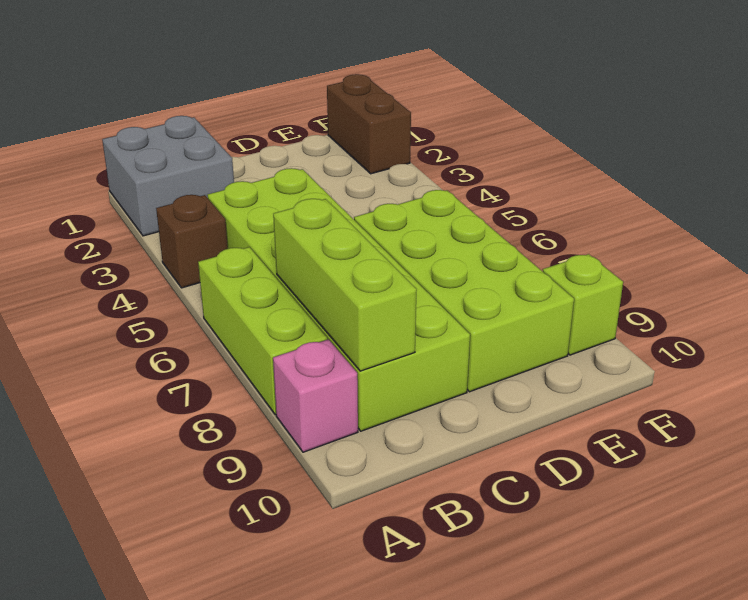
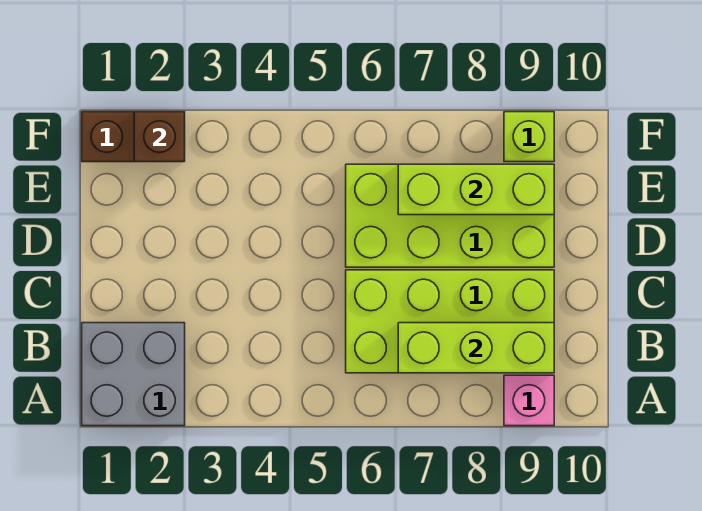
brown 1x1 brick [156,195,228,288] -> brown 1x1 brick moved to [134,112,185,162]
lime 1x3 brick [198,247,327,415] -> lime 1x3 brick moved to [398,164,554,215]
lime 2x6 brick [207,168,470,431] -> lime 2x4 brick [346,270,554,373]

